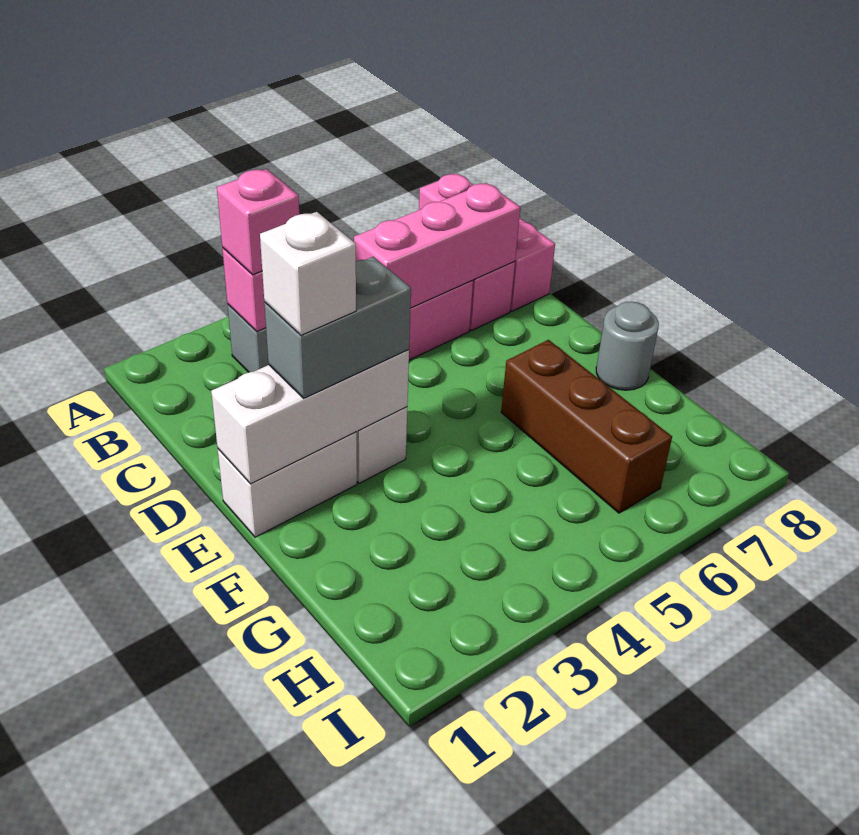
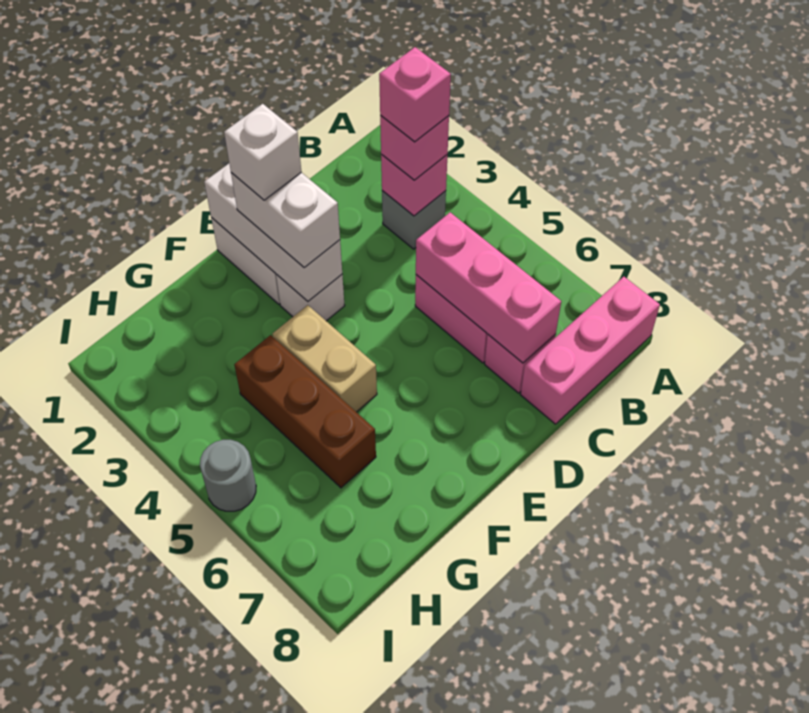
none -> pink 1x1 brick [379,47,451,142]
grey 1x2 brick [264,257,411,398] -> white 1x2 brick [231,172,340,268]
none -> tan 1x2 brick [272,305,377,412]
brown 1x3 brick [501,340,672,513] -> brown 1x3 brick turned to [234,335,376,488]
grey 1x1 round brick [596,301,659,390] -> grey 1x1 round brick moved to [200,440,256,511]

